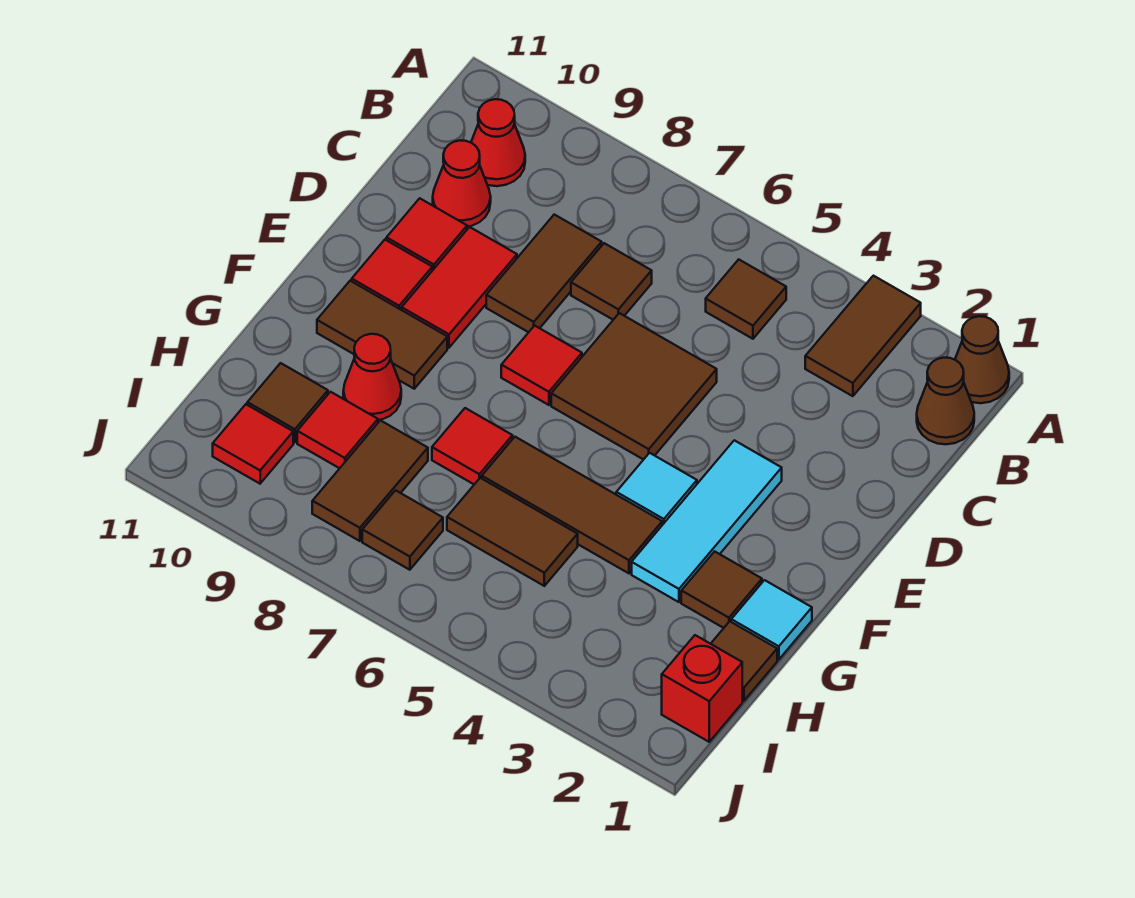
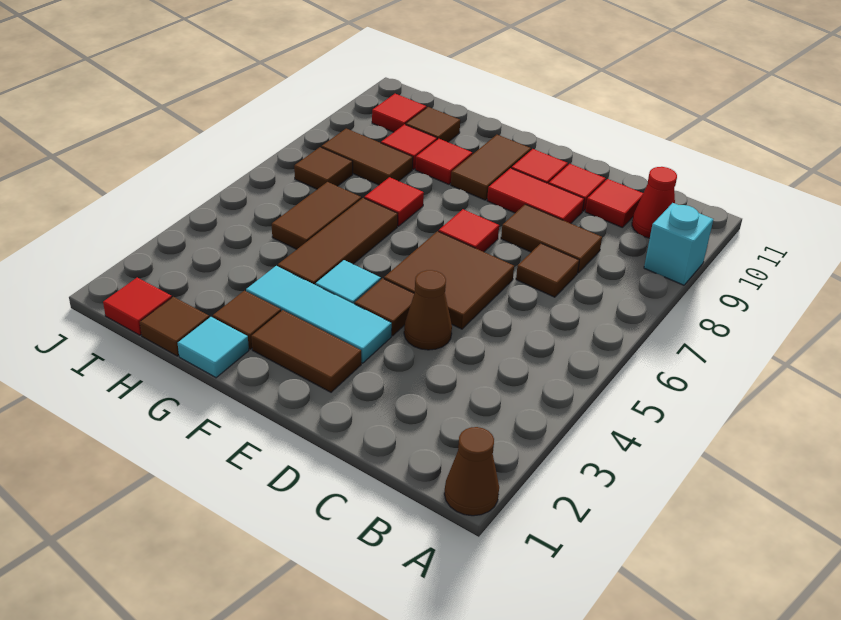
brown 1x2 tile [805,276,921,396] -> brown 1x2 tile moved to [251,310,361,392]
none -> cyan 1x1 brick [644,203,713,285]
brown 1x1 cone [917,358,974,444] -> brown 1x1 cone moved to [404,270,452,350]
brown 1x1 tile [706,259,786,339] -> brown 1x1 tile moved to [355,278,414,336]
red 1x1 cone [433,140,491,227] -> red 1x1 tile [585,179,643,228]
red 1x1 cone [343,334,401,420] -> red 1x1 tile [415,139,472,184]
red 1x1 brick [662,635,742,742] -> red 1x1 tile [103,278,172,335]

